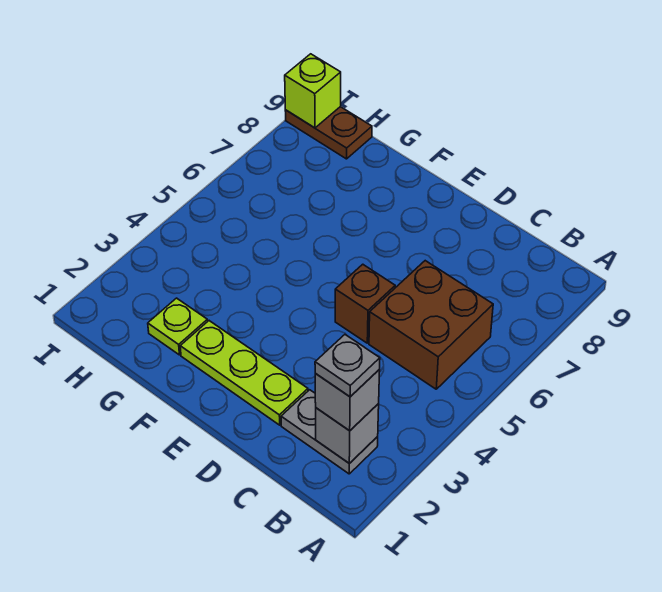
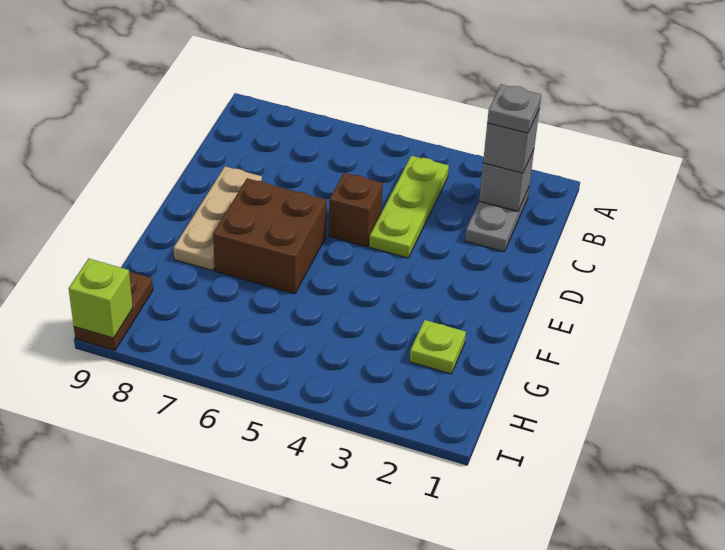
brown 2x2 brick [369,261,493,389] -> brown 2x2 brick moved to [213,178,327,294]
lime 1x3 plate [180,321,308,425] -> lime 1x3 plate moved to [369,156,449,258]
none -> tan 1x3 plate [174,166,262,271]

